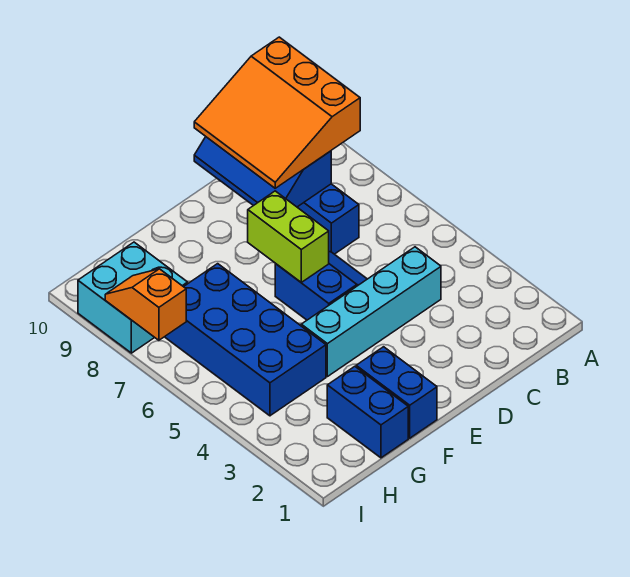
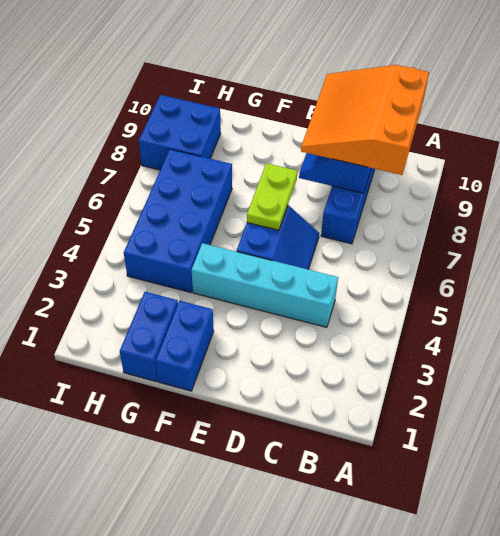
lime 1x2 brick [248,191,329,282] -> lime 1x2 plate [247,163,297,230]
cyan 2x2 brick [78,242,188,353] -> blue 2x2 brick [139,95,221,170]
orange 1x2 slope [105,269,186,340] -> none

